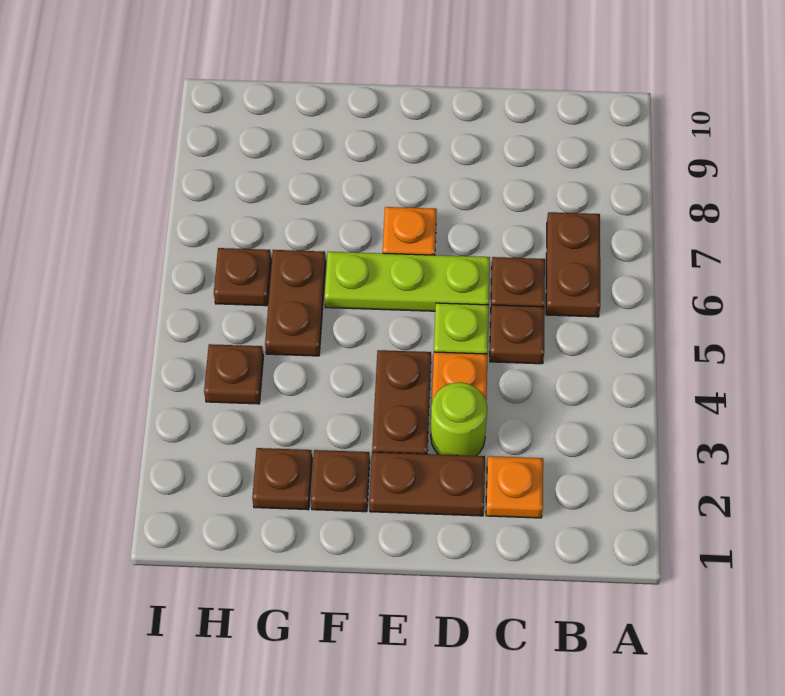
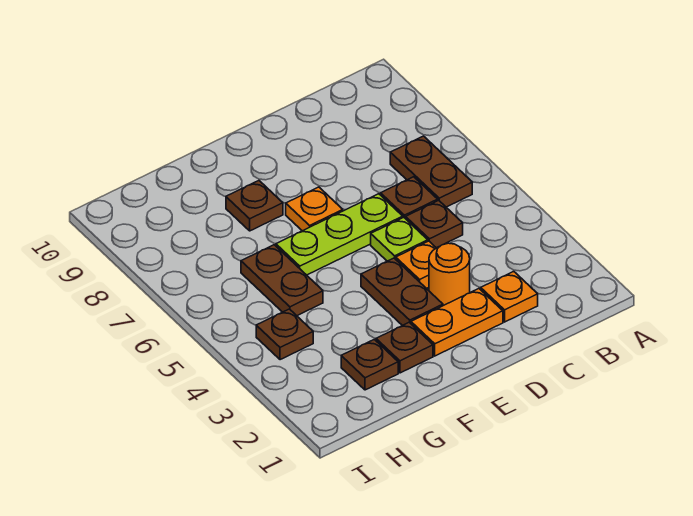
brown 1x2 plate [369,452,485,516] -> orange 1x2 plate [411,289,503,356]
lime 1x1 round brick [431,382,487,456] -> orange 1x1 round brick [429,243,470,306]
brown 1x1 plate [214,248,271,306] -> brown 1x1 plate moved to [226,181,283,231]

